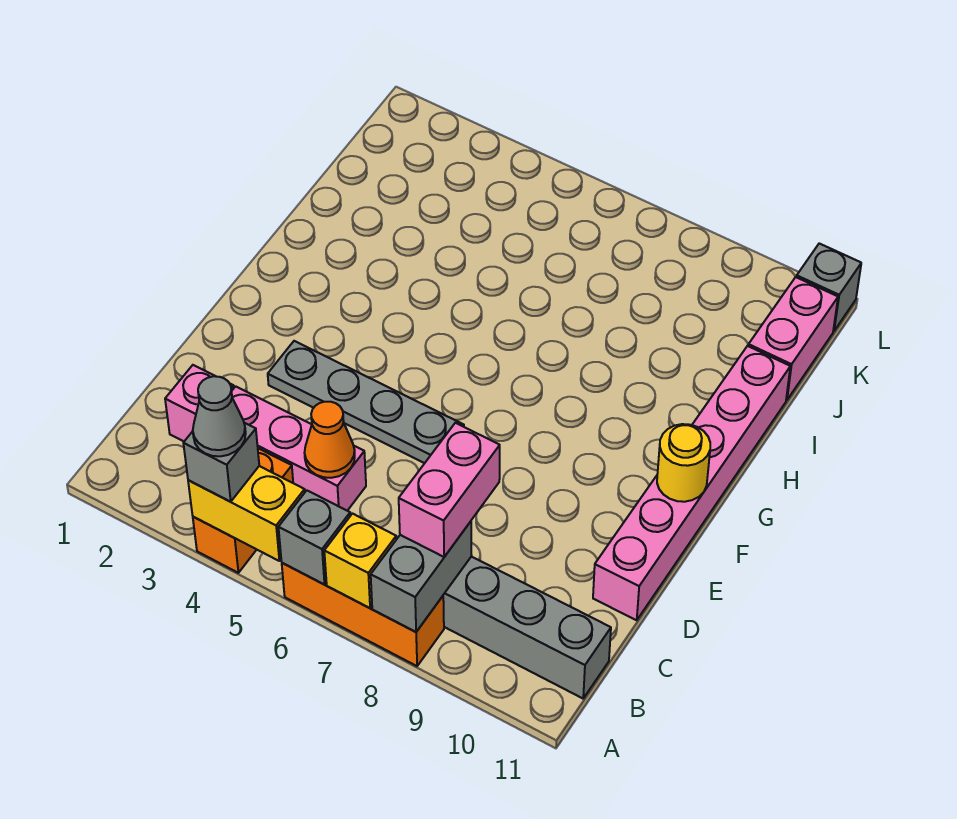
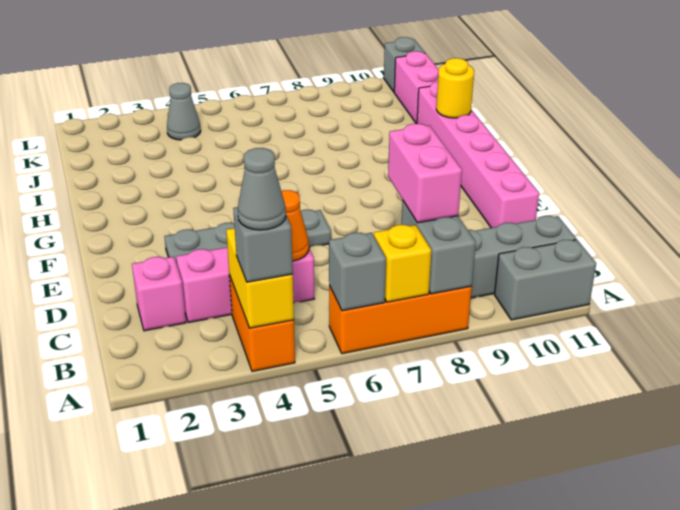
yellow 1x2 brick [188,466,305,561] -> yellow 1x2 brick turned to [226,228,294,328]
none -> grey 1x2 brick [495,240,596,320]
yellow 1x1 round brick [657,424,710,502] -> yellow 1x1 round brick moved to [436,58,474,118]
none -> grey 1x1 cone [167,83,201,140]

